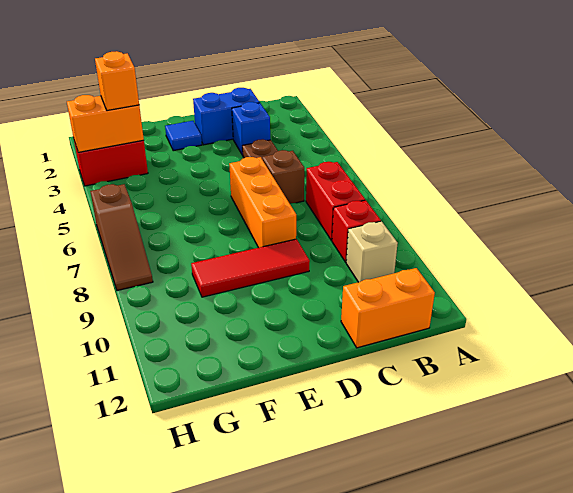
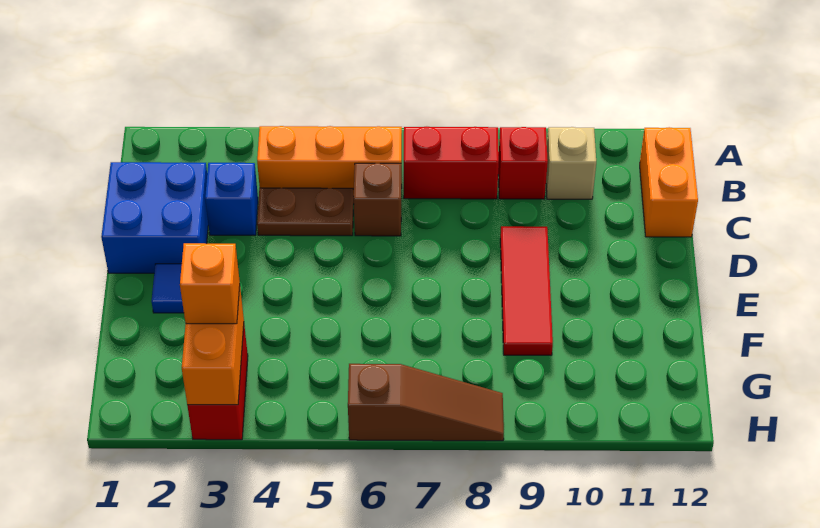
blue 1x2 brick [193,88,260,145] -> blue 2x2 brick [101,162,208,273]
orange 1x3 brick [229,157,296,248] -> orange 1x3 brick moved to [257,126,402,196]

